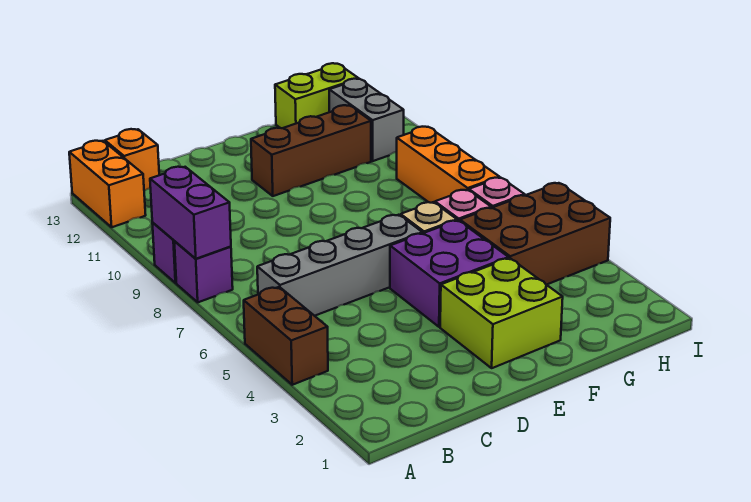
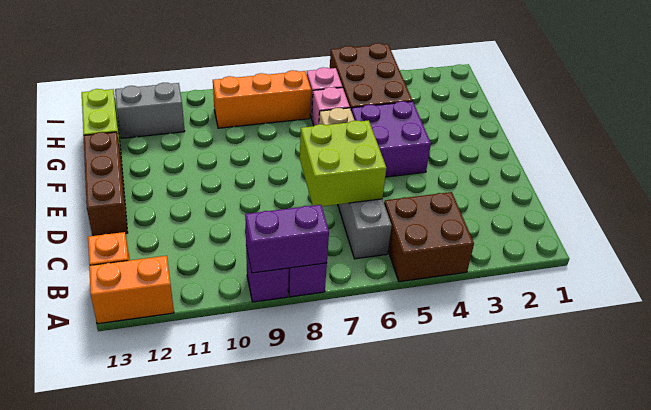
brown 1x2 brick [244,287,328,385] -> brown 2x2 brick [384,192,474,282]
lime 2x2 brick [440,258,563,368] -> lime 2x2 brick moved to [300,120,386,206]
brown 1x3 brick [251,105,371,196] -> brown 1x3 brick moved to [83,132,128,236]

